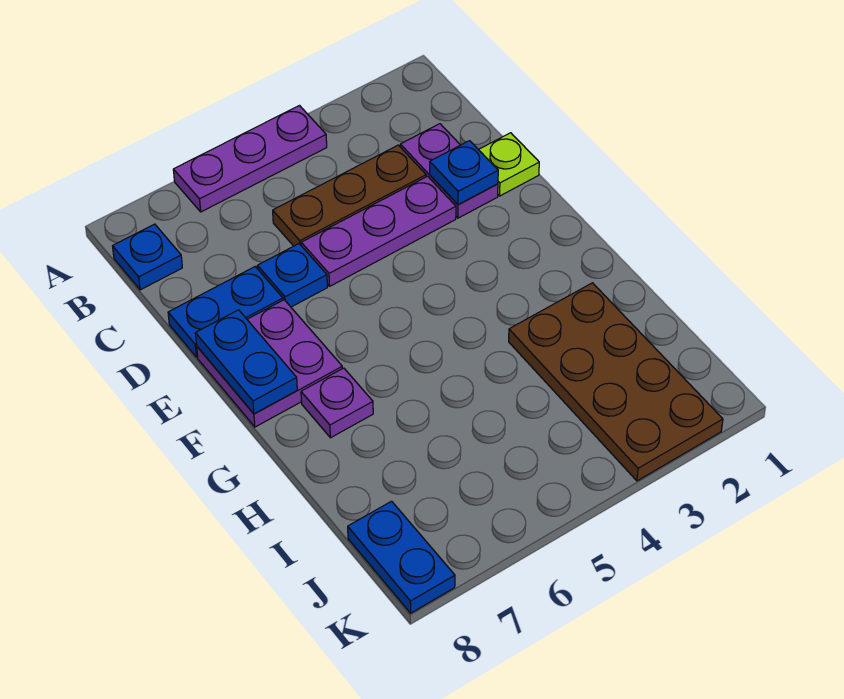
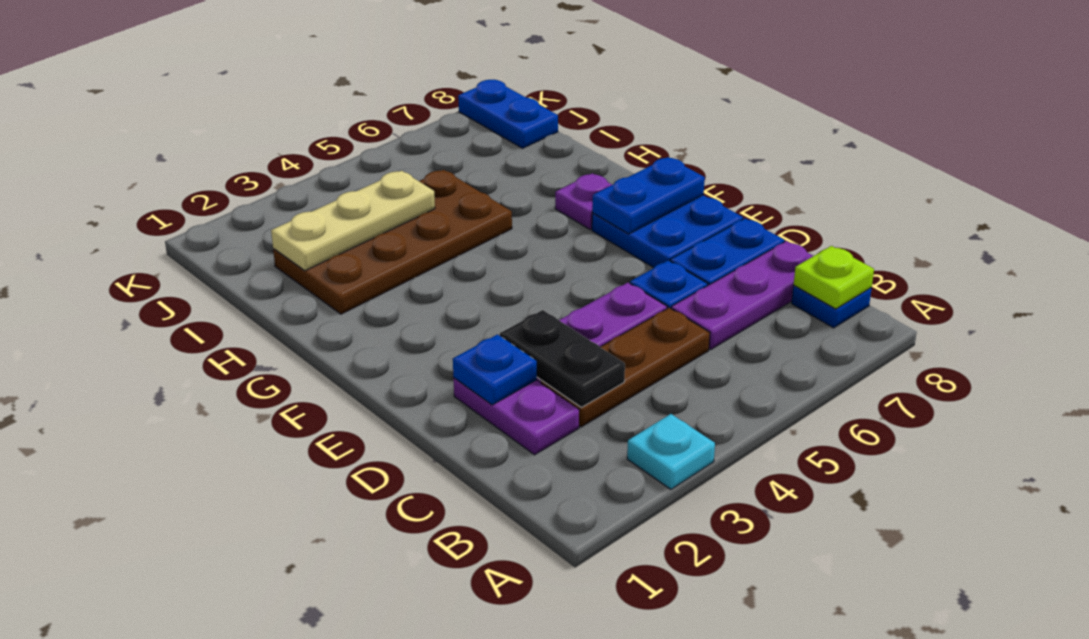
none -> cyan 1x1 plate [627,414,715,489]
purple 1x3 plate [173,106,327,212] -> purple 1x3 plate moved to [671,241,813,349]
none -> black 1x2 plate [500,310,625,407]
lime 1x1 plate [479,133,539,196] -> lime 1x1 plate moved to [794,246,874,309]
purple 2x2 plate [197,300,343,427] -> blue 2x2 plate [592,195,743,268]
blue 1x2 plate [195,310,297,414] -> blue 1x2 plate turned to [592,157,705,234]
brown 2x4 plate [509,283,723,481] -> brown 2x4 plate turned to [273,170,512,314]
none -> tan 1x3 plate [271,171,435,271]

